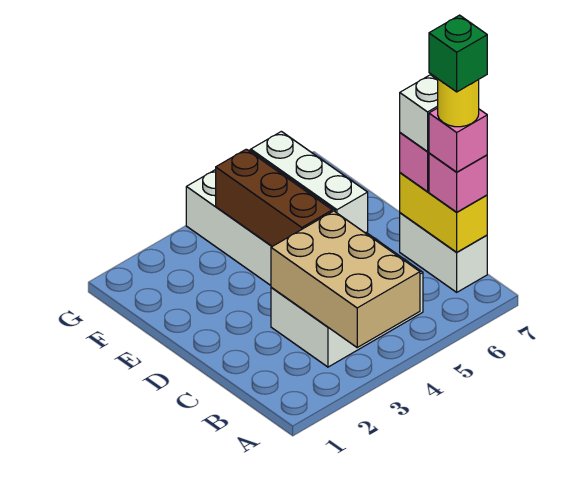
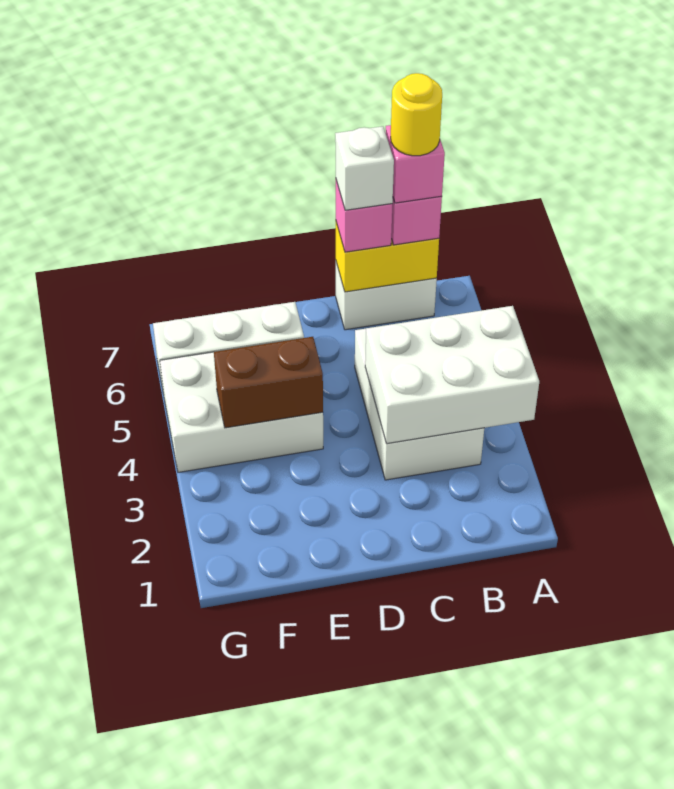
tan 2x3 brick [271,211,420,347] -> white 2x3 brick [365,306,539,444]
green 1x1 brick [429,15,487,92] -> none
brown 1x3 brick [216,149,332,246] -> brown 1x2 brick [214,337,323,428]

